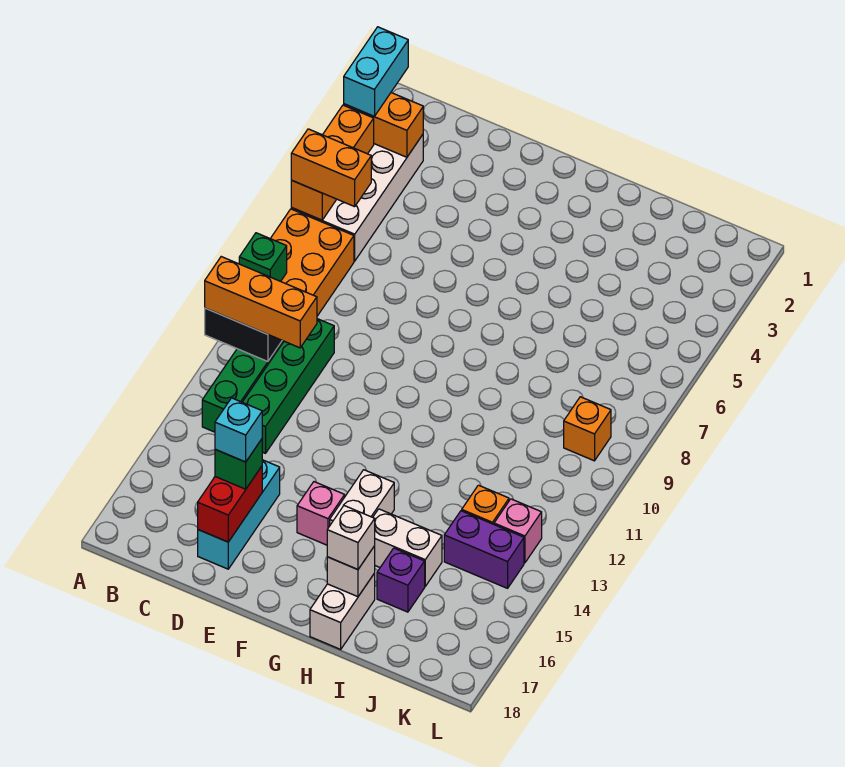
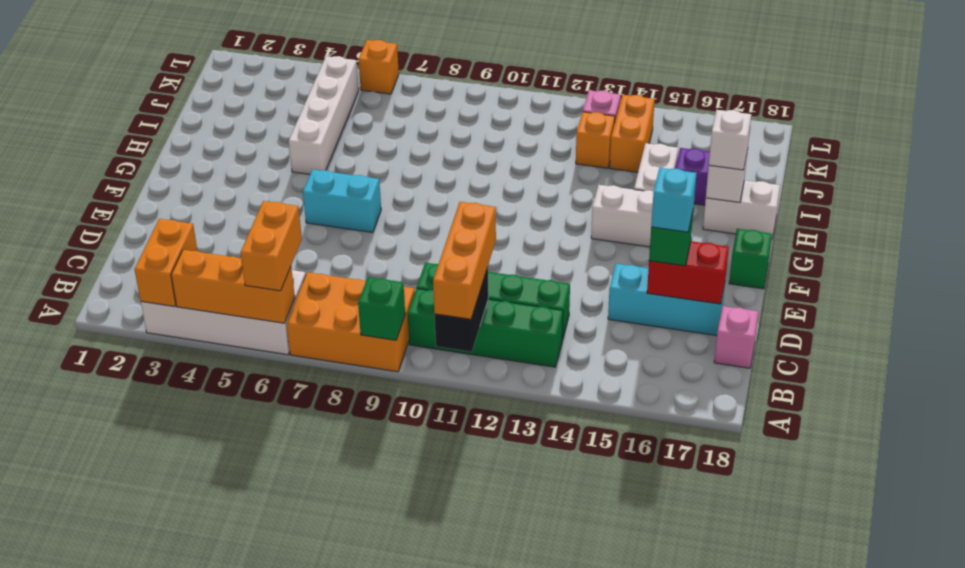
cyan 1x2 brick [344,27,408,116] -> cyan 1x2 brick moved to [303,170,381,232]
pink 1x1 brick [297,482,345,545] -> pink 1x1 brick moved to [714,306,758,368]
none -> green 1x1 brick [729,229,772,289]
none -> white 1x4 brick [289,56,359,174]
purple 1x2 brick [444,511,524,588] -> orange 1x2 brick [610,95,655,172]
orange 1x1 brick [564,397,611,461] -> orange 1x1 brick moved to [358,40,399,94]

